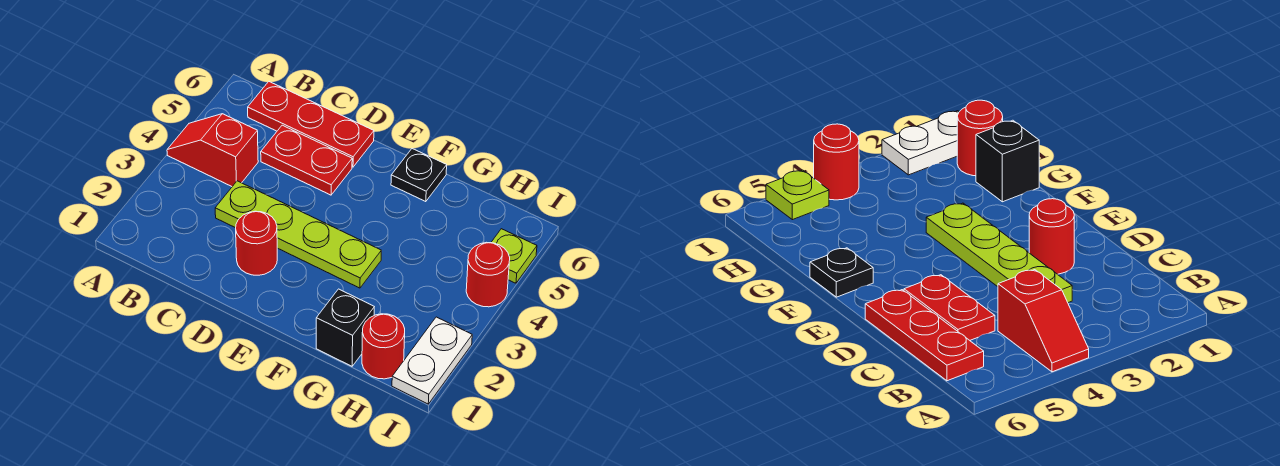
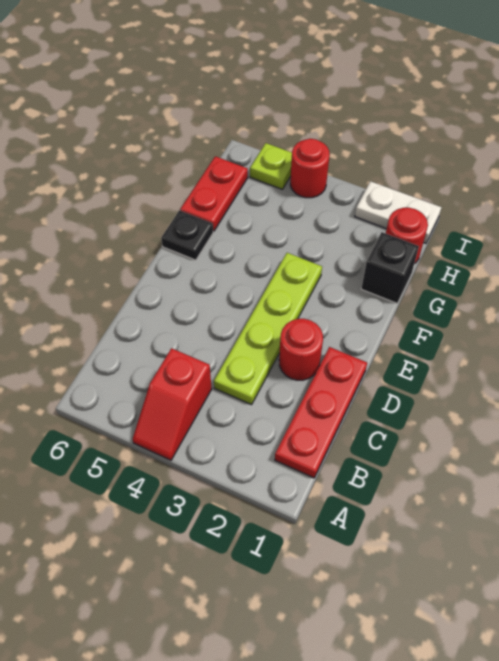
red 1x3 plate [248,82,374,167] -> red 1x3 plate moved to [275,347,367,478]
red 1x2 plate [261,125,352,195] -> red 1x2 plate moved to [180,156,248,231]

